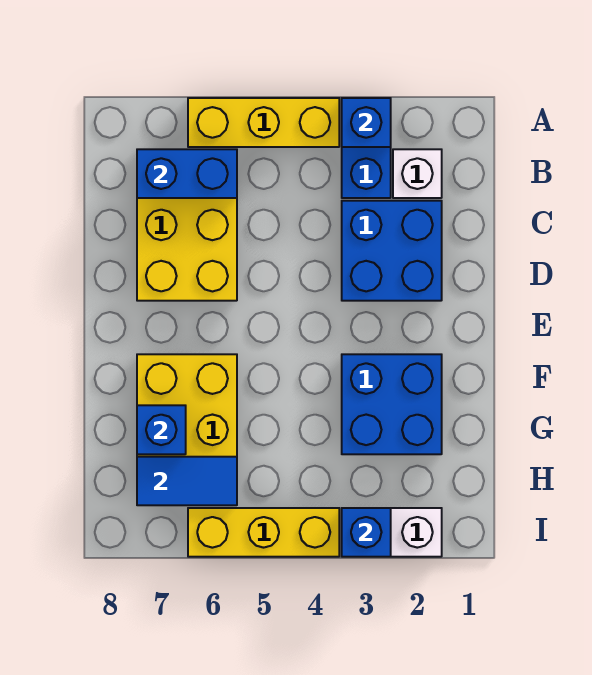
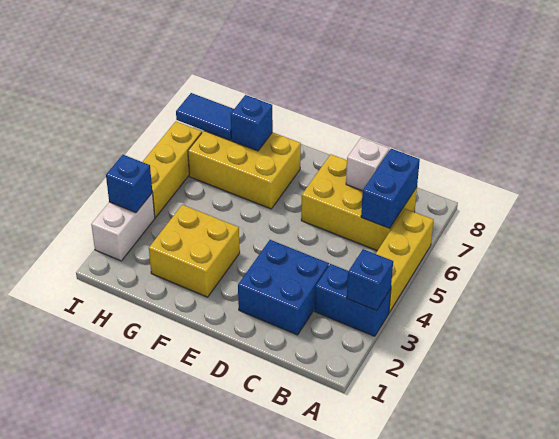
white 1x1 brick [393,149,442,198] -> white 1x1 brick moved to [346,138,389,191]
blue 2x2 brick [342,354,442,454] -> yellow 2x2 brick [149,205,240,297]
blue 1x2 tile [137,457,237,505] -> blue 1x2 tile turned to [176,93,234,140]

